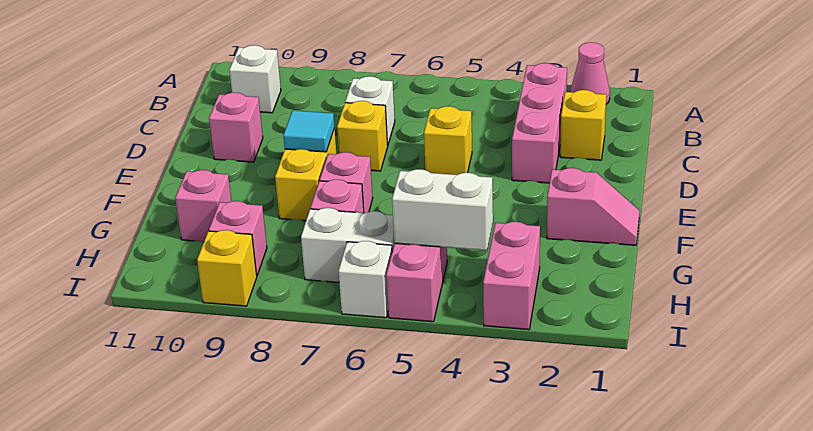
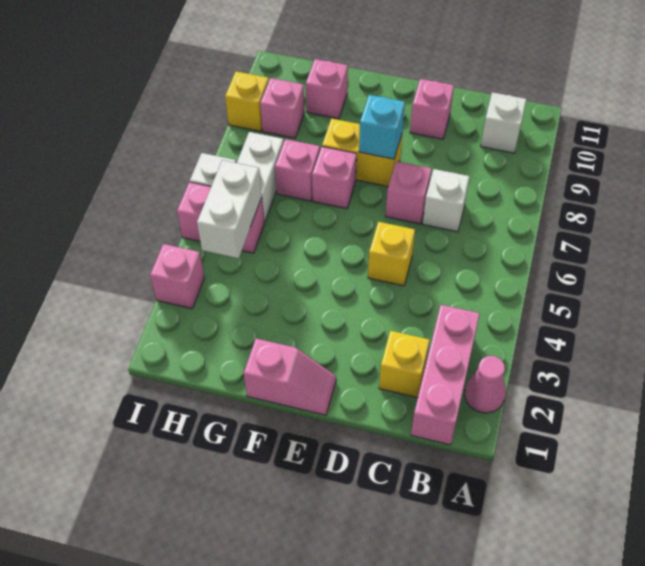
pink 1x3 brick [512,63,567,183] -> pink 1x3 brick turned to [411,305,480,445]
yellow 1x1 brick [337,101,388,171] -> pink 1x1 brick [386,161,431,224]
cyan 1x1 tile [283,111,335,152] -> cyan 1x1 brick [359,95,405,159]
pink 1x2 slope [547,168,640,245] -> pink 1x2 slope turned to [244,339,336,415]
pink 1x2 brick [483,222,540,330] -> pink 1x1 brick [150,244,204,308]

